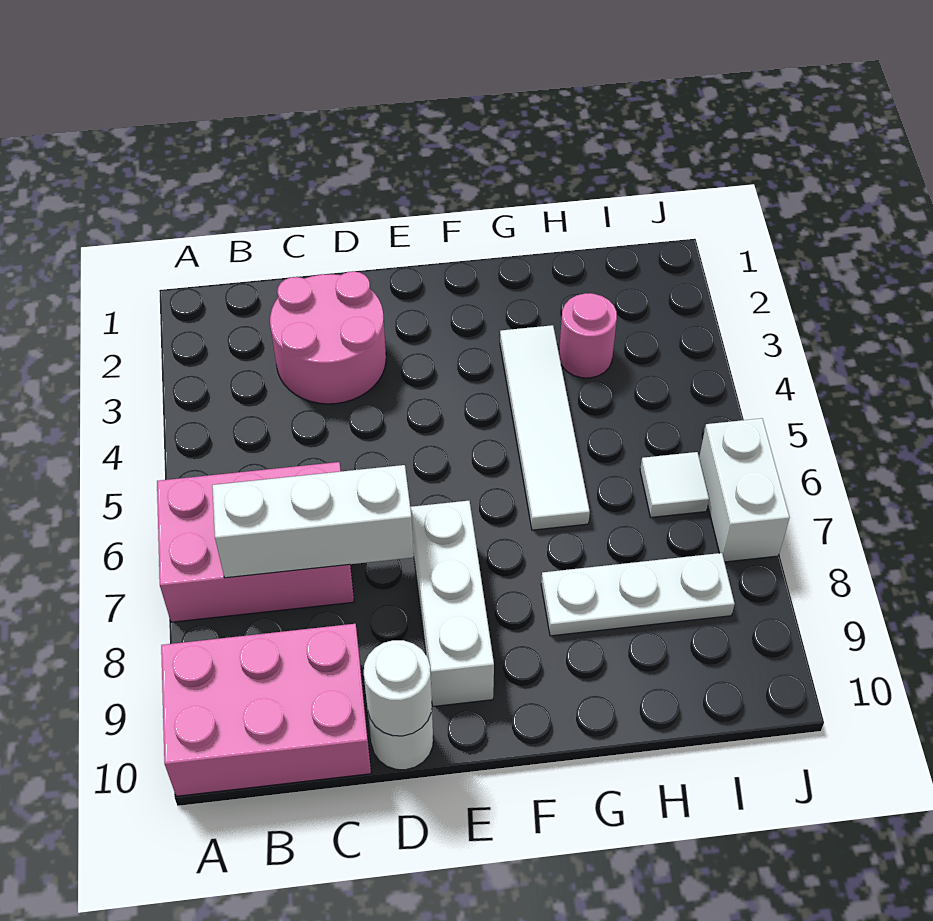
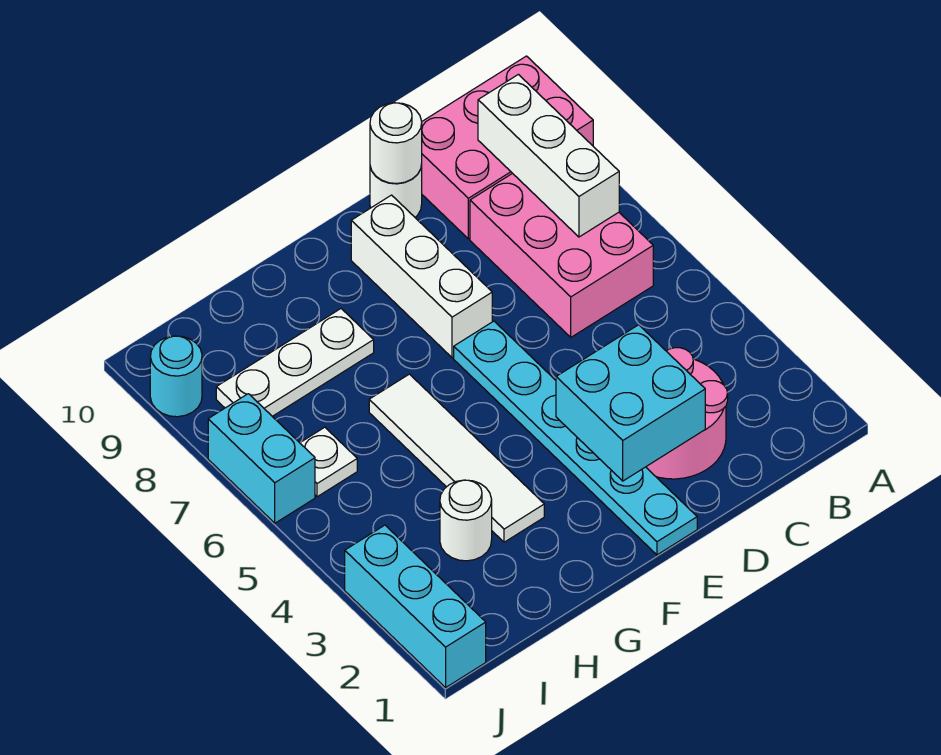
pink 2x3 brick [157,462,354,622] -> pink 2x3 brick turned to [470,173,653,337]
white 1x3 brick [212,465,414,578] -> white 1x3 brick turned to [478,74,619,237]
none -> cyan 2x2 brick [556,325,705,481]
none -> cyan 1x6 plate [454,321,697,555]
pink 1x1 round brick [559,293,617,378] -> white 1x1 round brick [440,480,492,561]
white 1x1 tile [640,452,709,517] -> white 1x1 plate [300,427,357,497]
none -> cyan 1x3 brick [345,525,486,688]
white 1x2 brick [699,418,790,562] -> cyan 1x2 brick [208,394,315,523]
none -> cyan 1x1 round brick [150,336,202,417]

